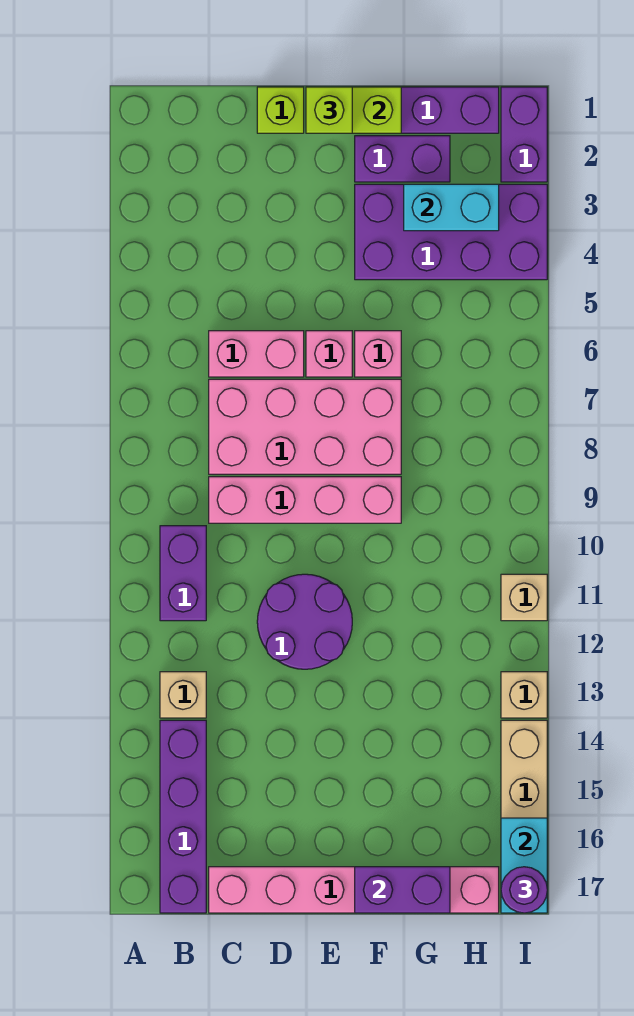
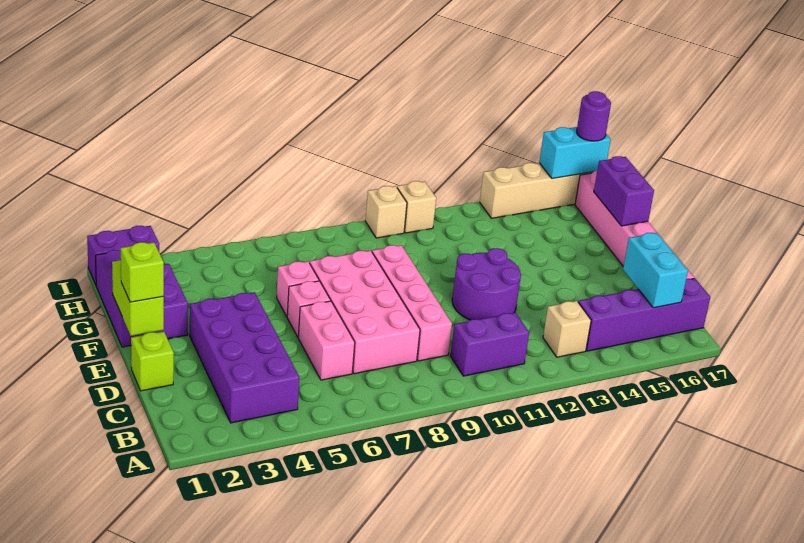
purple 2x4 brick [355,184,547,280] -> purple 2x4 brick moved to [190,292,299,423]
cyan 1x2 brick [404,184,499,231] -> cyan 1x2 brick moved to [623,233,688,308]
tan 1x1 brick [501,672,547,718] -> tan 1x1 brick moved to [365,186,407,238]

